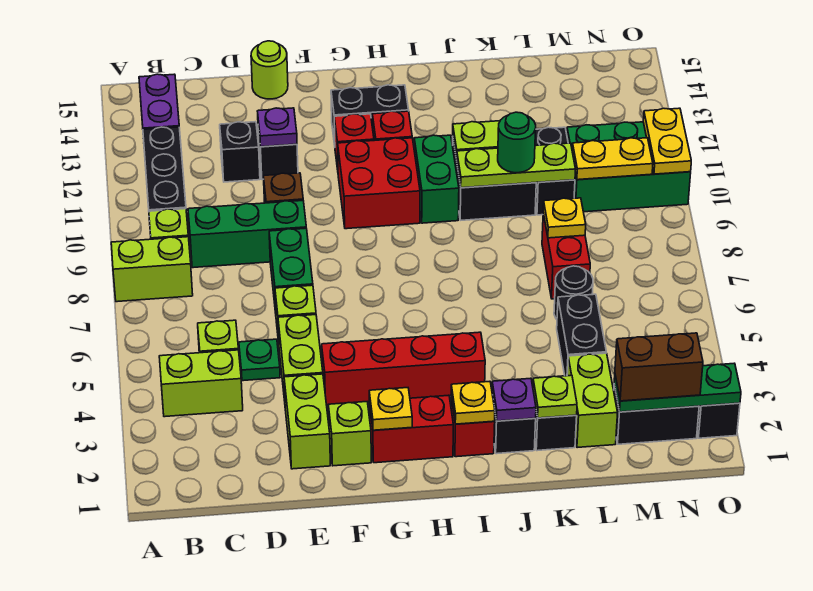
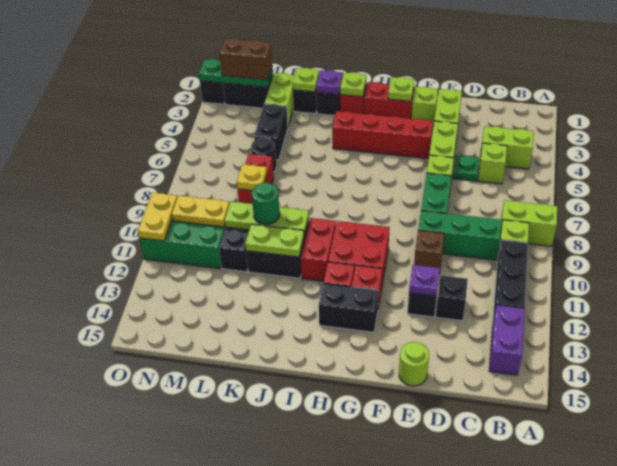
yellow 1x1 plate [369,388,412,430] -> lime 1x1 plate [388,77,414,101]
yellow 1x1 plate [451,381,495,424] -> lime 1x1 plate [340,72,366,97]
green 1x2 brick [414,135,459,223] -> red 1x2 brick [301,218,336,281]

